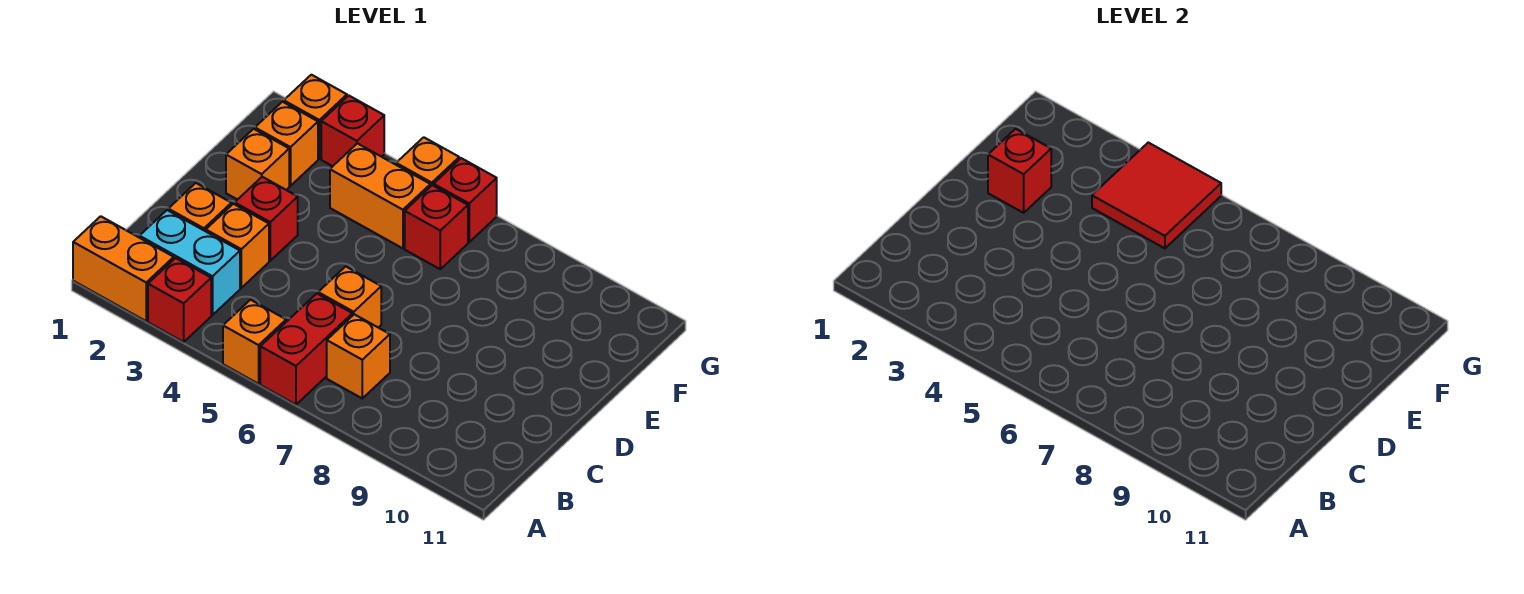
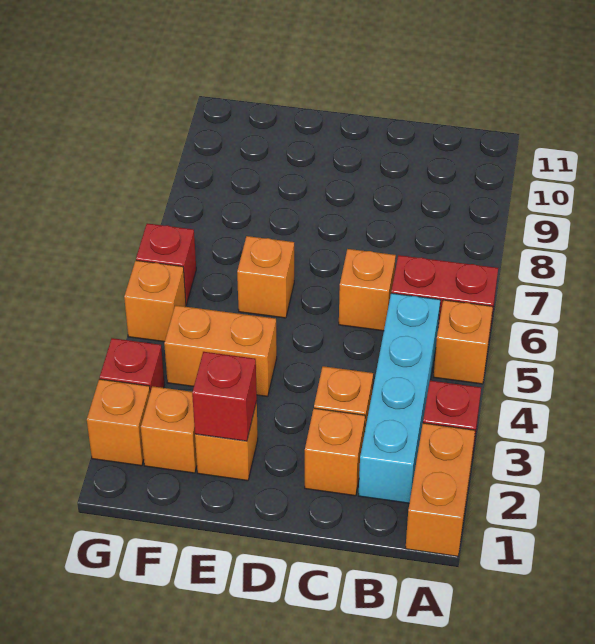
cyan 1x2 brick [139,210,240,315] -> cyan 1x4 brick [359,293,440,503]
orange 1x1 brick [327,314,390,398] -> orange 1x1 brick moved to [237,236,294,318]
red 1x1 brick [235,177,298,261] -> none
orange 1x2 brick [330,143,430,248] -> orange 1x2 brick turned to [164,305,277,397]
red 2x2 tile [1092,143,1221,248] -> none
red 1x1 brick [405,185,468,269] -> none

